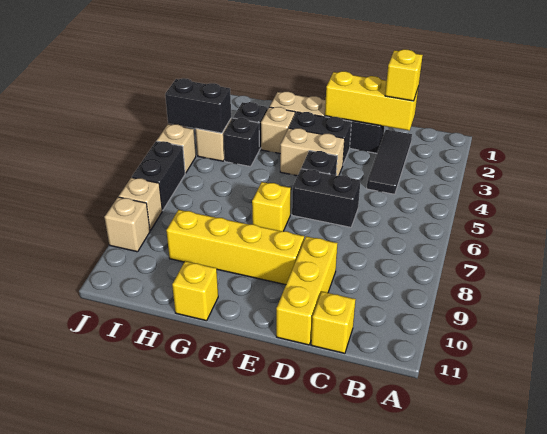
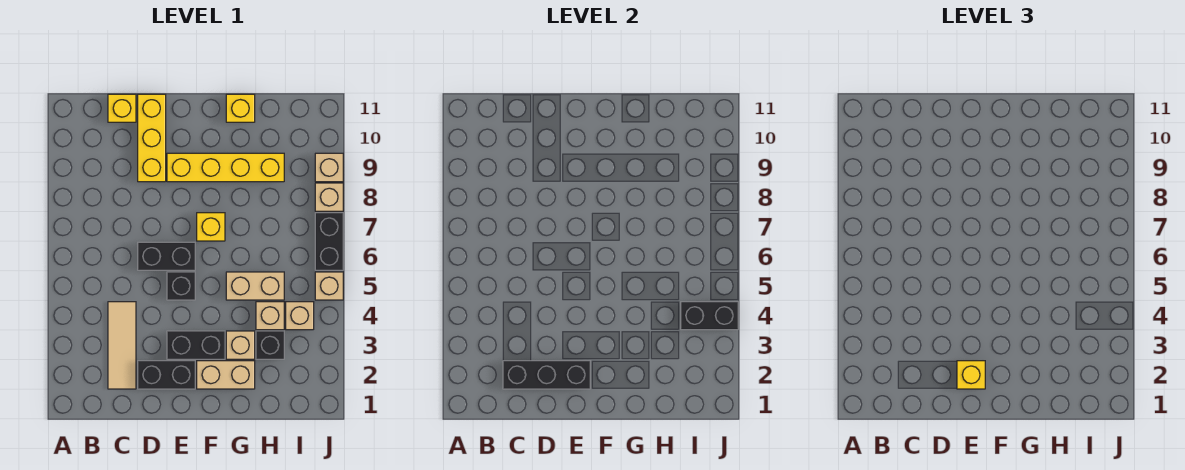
black 1x3 tile [367,130,412,194] -> tan 1x3 tile [108,302,136,389]
yellow 1x3 brick [325,71,418,131] -> black 1x3 brick [503,361,590,389]
yellow 1x1 brick [385,49,423,101] -> yellow 1x1 brick moved to [957,361,985,389]
tan 1x2 brick [280,128,345,176] -> tan 1x2 brick moved to [226,272,284,300]
black 1x1 brick [223,118,259,167] -> tan 1x1 brick [256,302,284,330]

